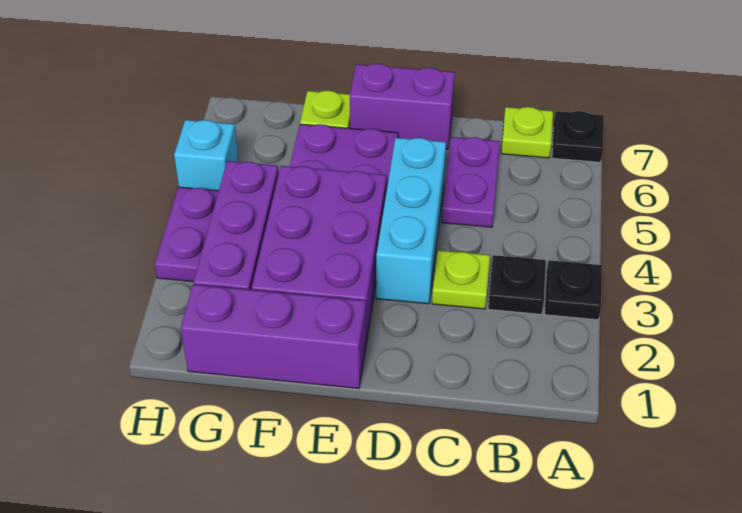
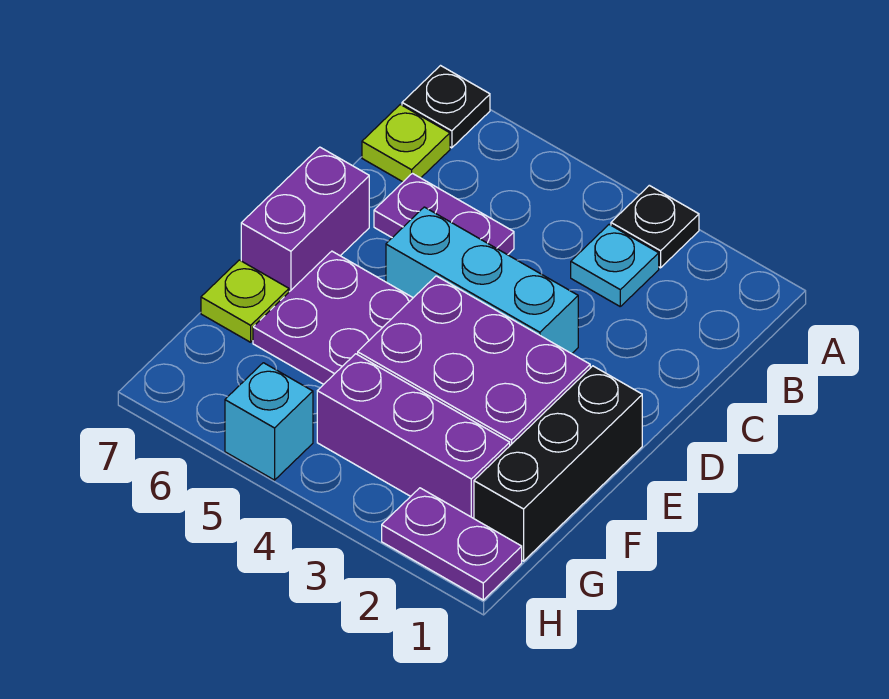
black 1x1 plate [488,255,546,314] -> cyan 1x1 plate [571,225,659,306]
lime 1x1 plate [432,250,490,309] -> none
purple 1x3 brick [181,284,366,389] -> black 1x3 brick [474,366,642,561]
purple 1x2 plate [155,187,219,282] -> purple 1x2 plate moved to [382,488,522,600]

